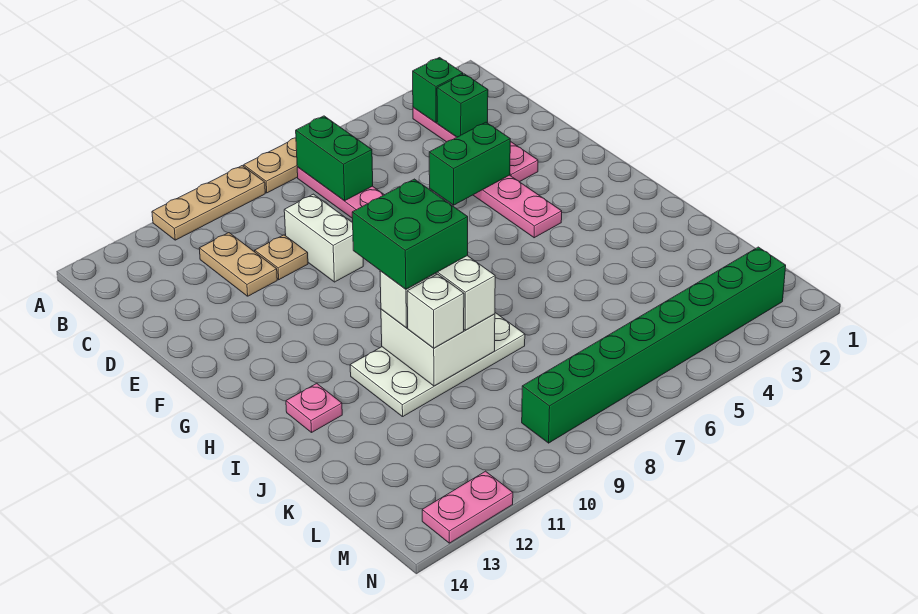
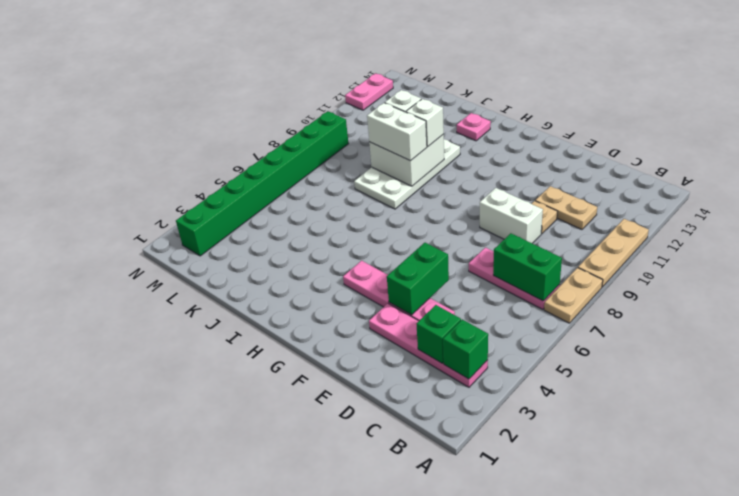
green 2x2 brick [352,179,468,289] -> none

